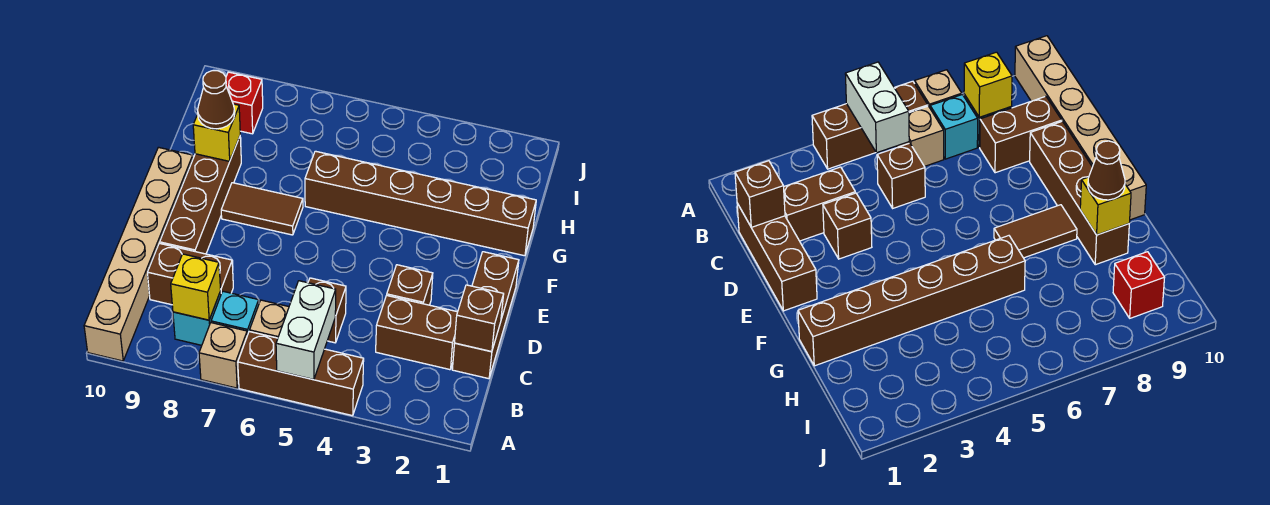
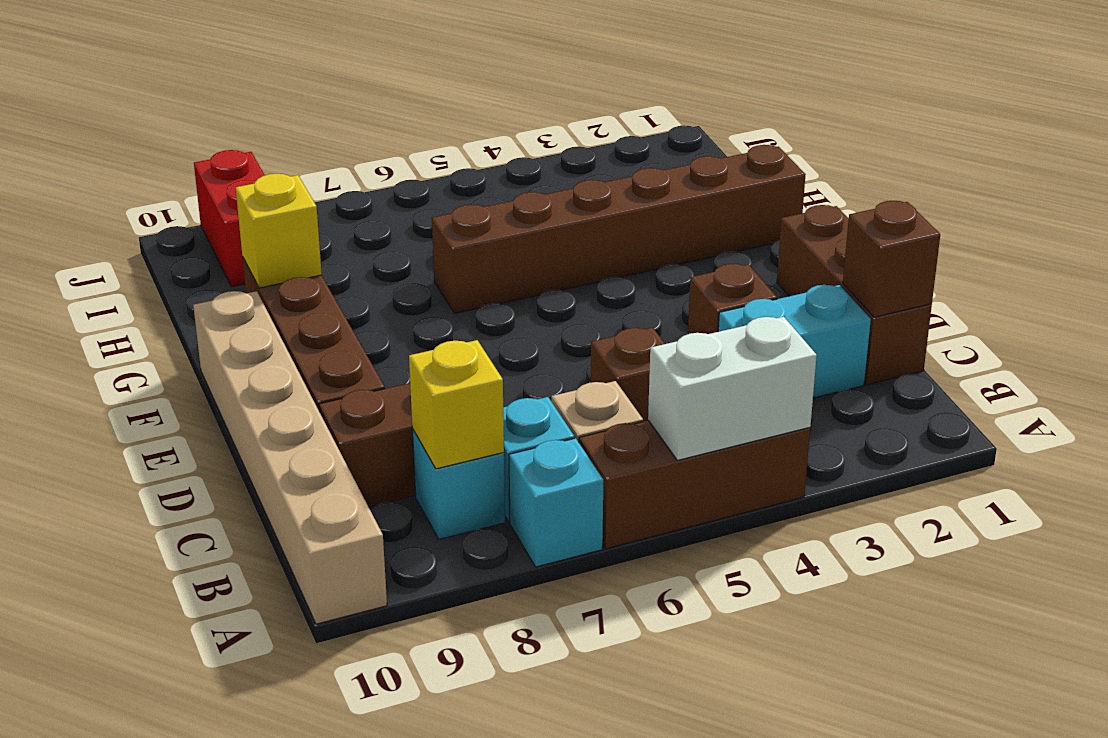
white 1x2 brick [276,281,336,380] -> white 1x2 brick turned to [648,317,817,460]
tan 1x1 brick [199,323,247,388] -> cyan 1x1 brick [509,438,603,567]
brown 1x2 brick [376,296,457,370] -> cyan 1x2 brick [718,285,871,398]
brown 1x2 tile [221,183,303,235] -> none
brown 1x1 cone [198,71,235,129] -> none
red 1x1 brick [226,72,263,134] -> red 1x2 brick [194,150,265,287]

